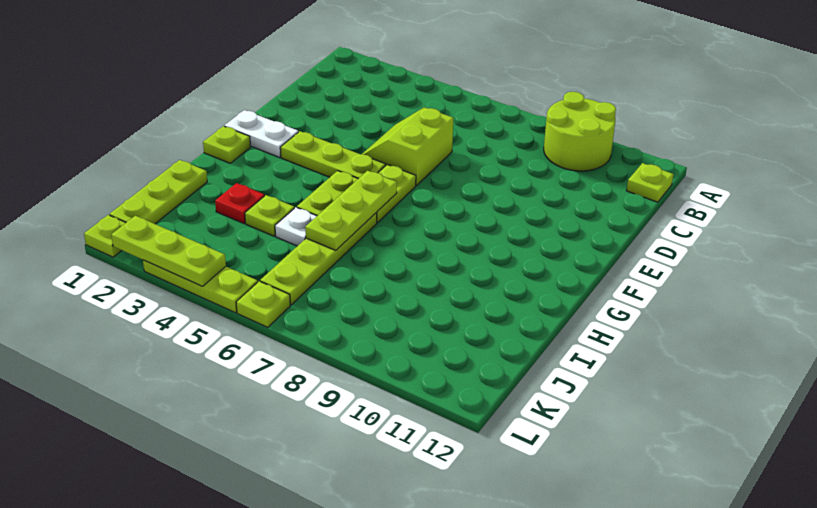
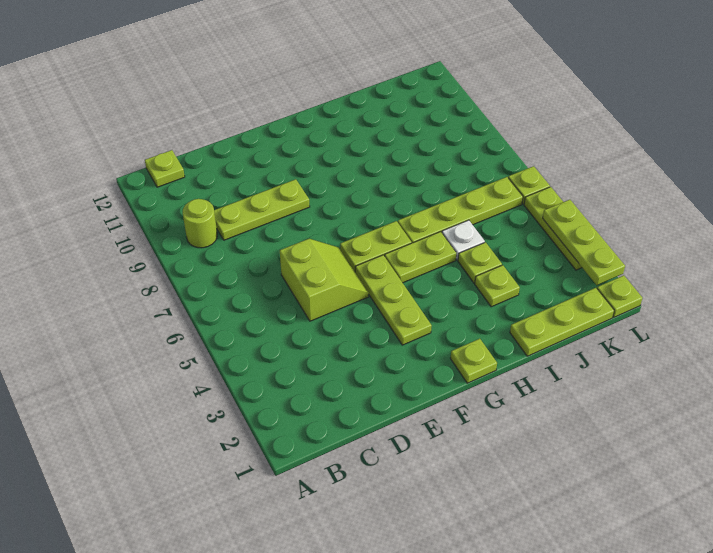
lime 2x2 round brick [544,92,616,171] -> lime 1x1 round brick [183,199,217,248]
lime 2x2 slope [362,107,453,186] -> lime 2x2 slope turned to [280,239,369,321]
white 1x2 plate [225,110,298,157] -> none
lime 1x3 plate [305,171,397,250] -> lime 1x3 plate moved to [214,179,310,240]
red 1x1 plate [215,183,265,223] -> lime 1x1 plate [475,265,520,307]

